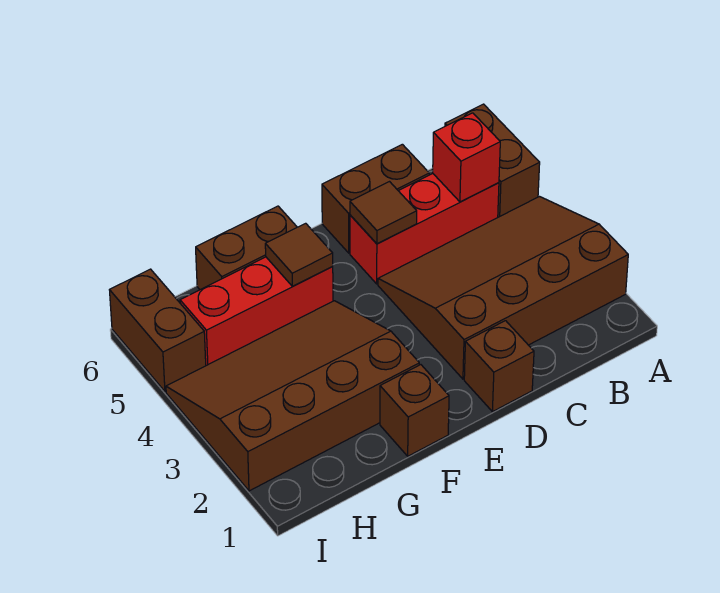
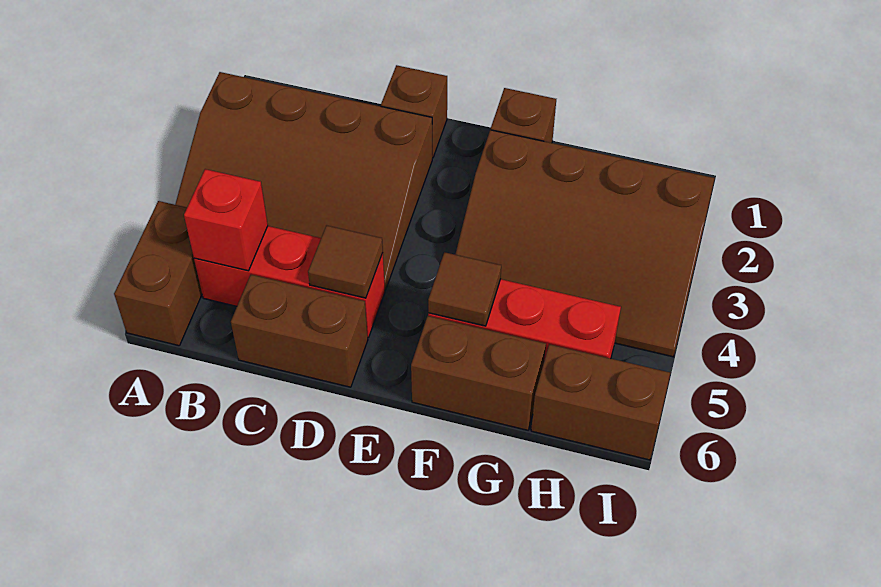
brown 1x2 brick [110,269,206,392] -> brown 1x2 brick turned to [531,344,670,460]

